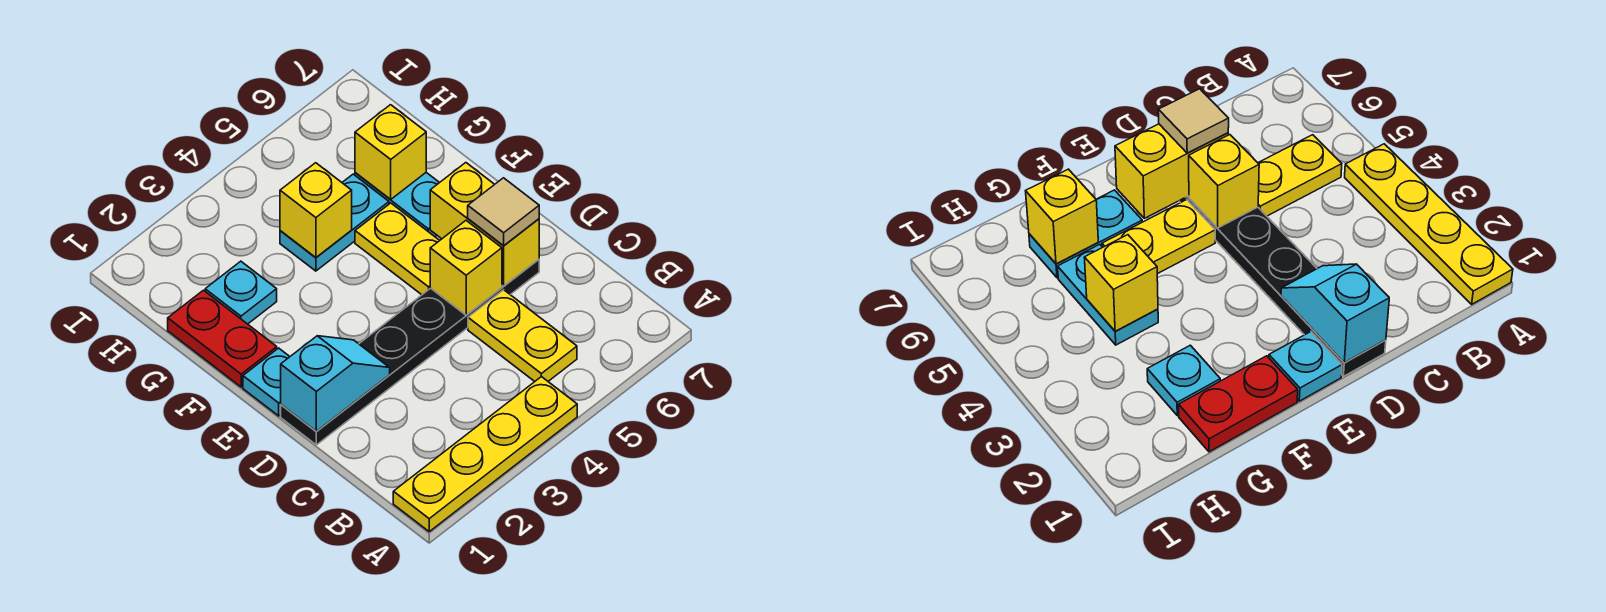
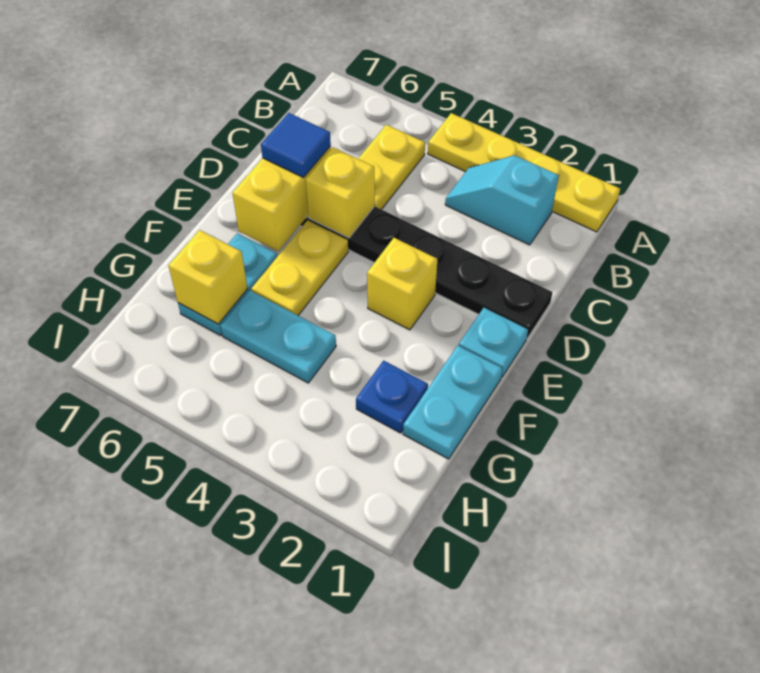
cyan 1x2 slope [281,336,390,431] -> cyan 1x2 slope moved to [445,155,559,245]
tan 1x1 tile [468,178,539,246] -> blue 1x1 tile [261,113,331,178]
red 1x2 plate [168,290,277,387] -> cyan 1x2 plate [403,346,503,459]
cyan 1x1 plate [205,261,277,324] -> blue 1x1 plate [356,361,428,433]
yellow 1x1 brick [280,163,352,258] -> yellow 1x1 brick moved to [367,238,437,330]

